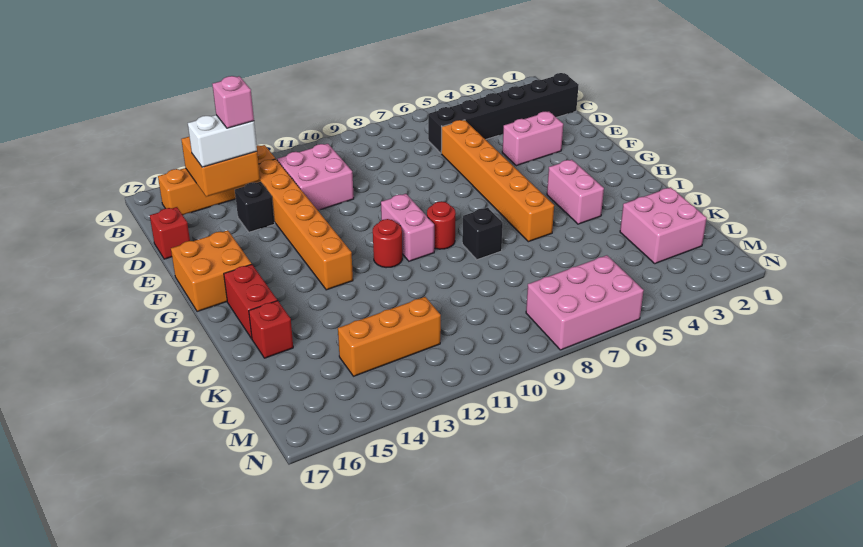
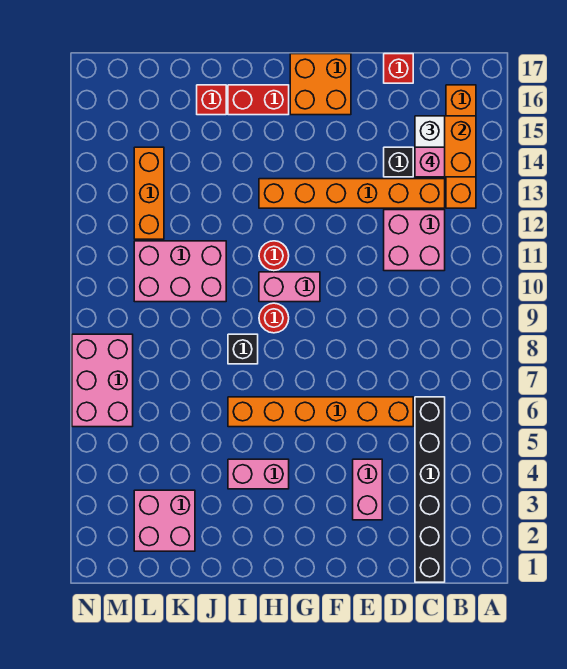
none -> pink 2x3 brick [134,241,226,302]

